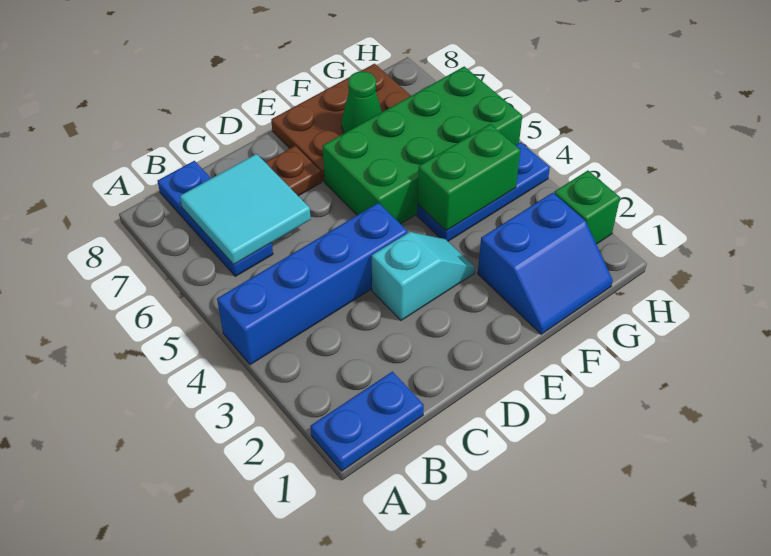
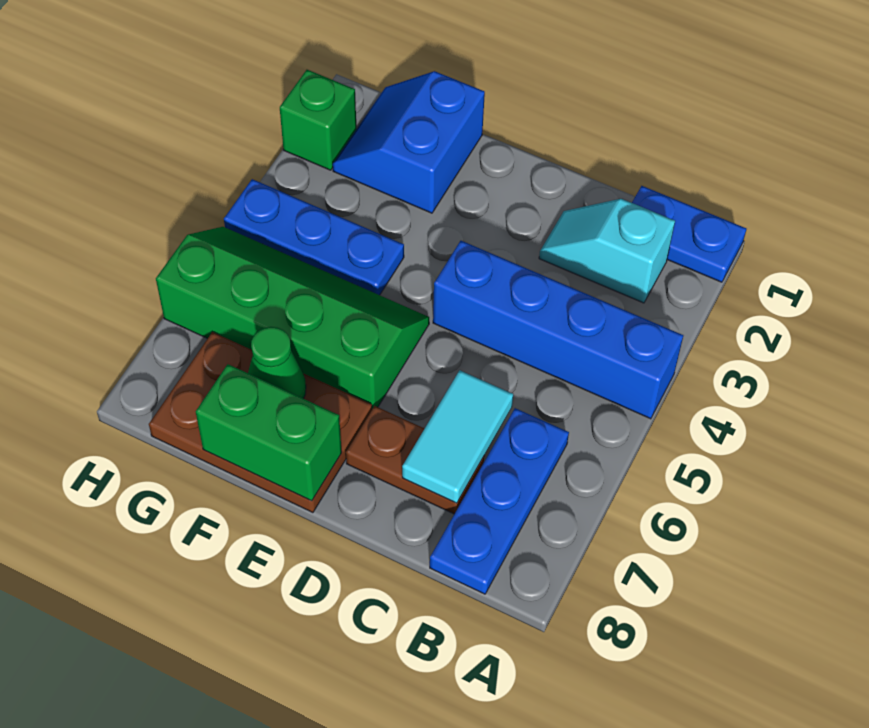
cyan 2x2 tile [180,154,311,265] -> cyan 1x2 tile [402,370,513,503]
cyan 1x2 slope [372,232,475,320] -> cyan 1x2 slope moved to [539,199,675,303]
green 2x4 brick [322,67,522,224] -> green 2x4 slope [156,227,429,409]
blue 2x2 slope [478,193,613,334] -> blue 2x2 slope turned to [333,71,485,213]
green 1x2 brick [417,124,520,231] -> green 1x2 brick moved to [196,364,342,501]

